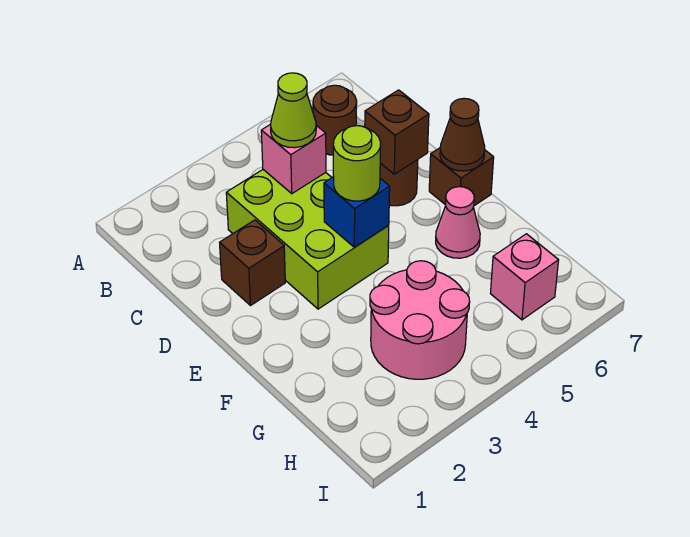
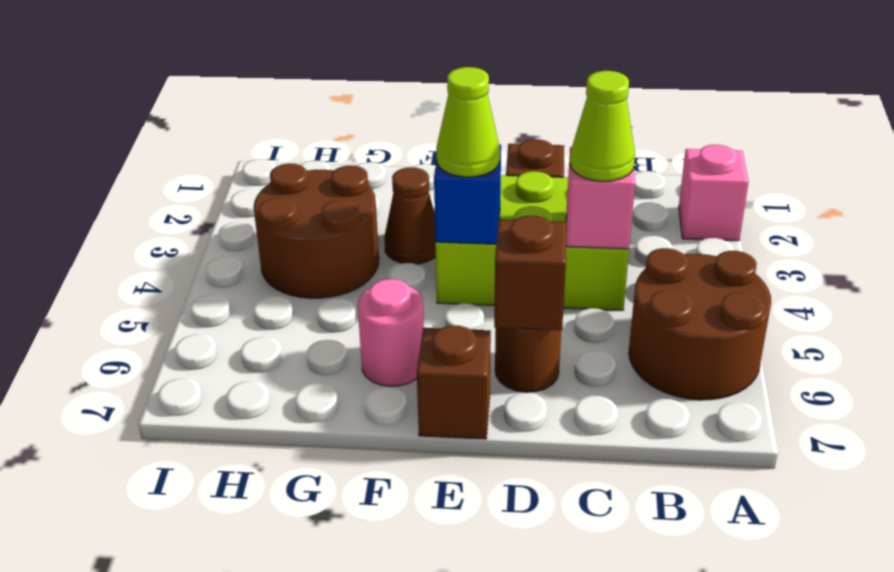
brown 1x1 round brick [313,85,357,155] -> brown 2x2 round brick [629,248,771,400]
lime 1x1 round brick [333,126,381,201] -> lime 1x1 cone [436,67,500,177]
brown 1x1 cone [440,98,485,171] -> brown 1x1 cone moved to [384,167,436,264]
pink 1x1 cone [436,187,480,258] -> pink 1x1 round brick [358,279,424,386]
pink 2x2 round brick [370,261,470,379] -> brown 2x2 round brick [254,164,379,298]
pink 1x1 brick [491,234,559,320] -> pink 1x1 brick moved to [679,145,748,241]

